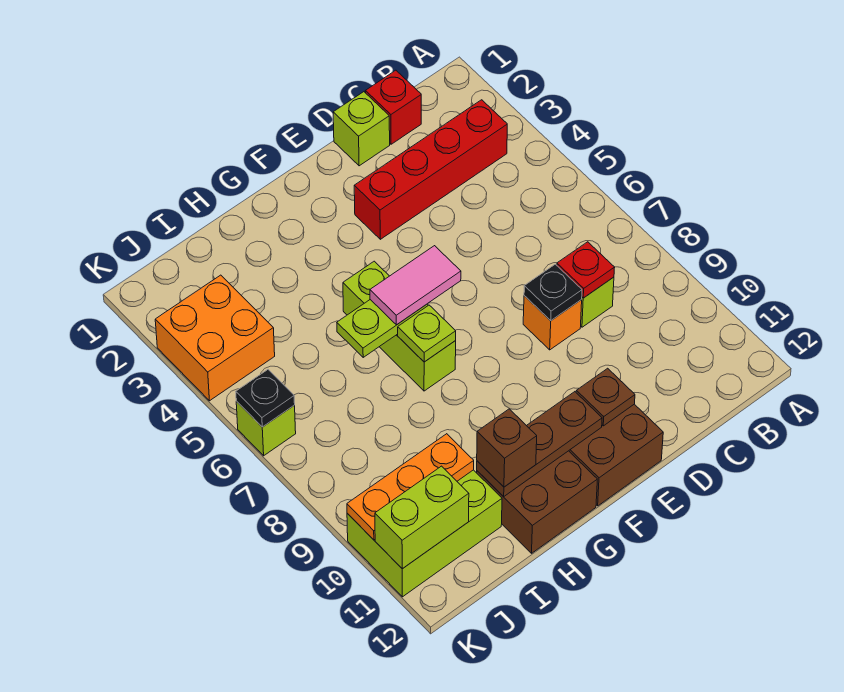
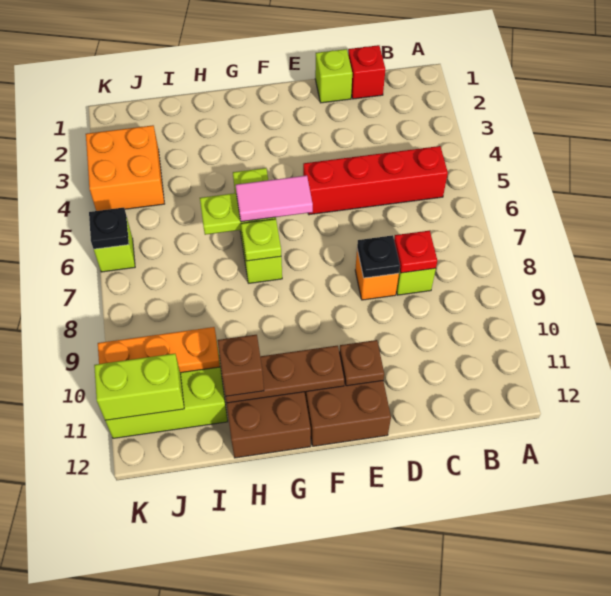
red 1x4 brick [354,100,507,239] -> red 1x4 brick moved to [303,146,448,215]

